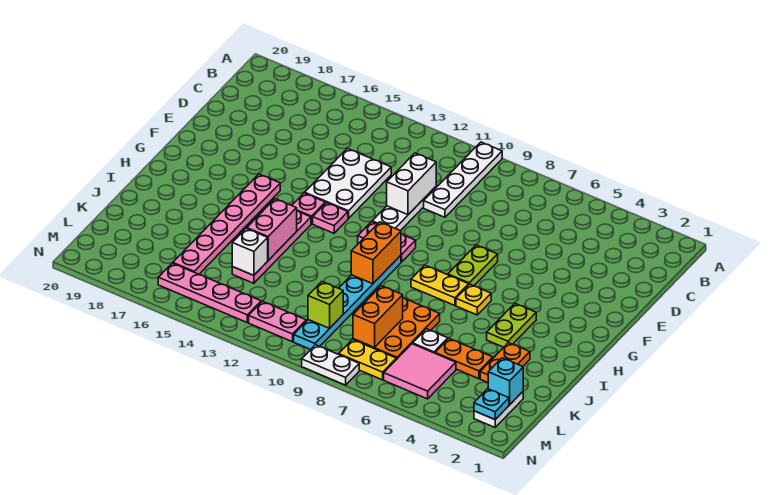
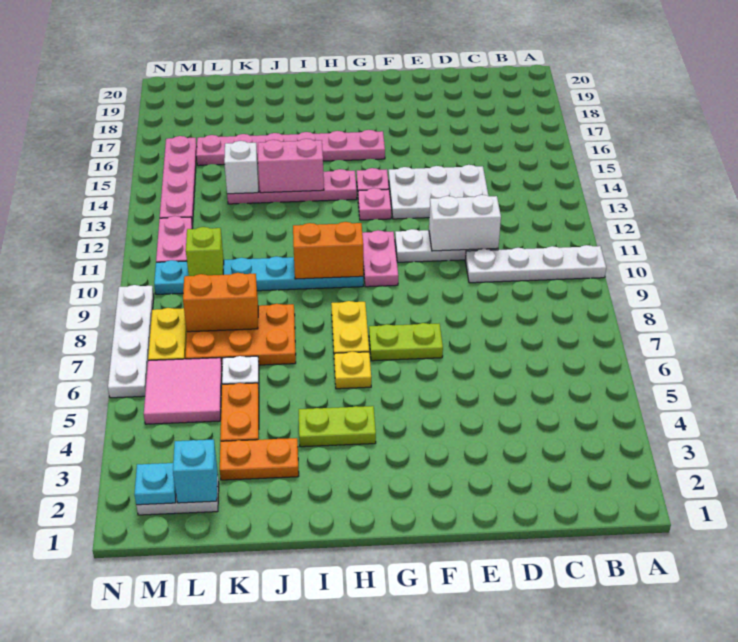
white 1x2 plate [302,345,359,385] -> white 1x4 plate [108,285,154,398]

